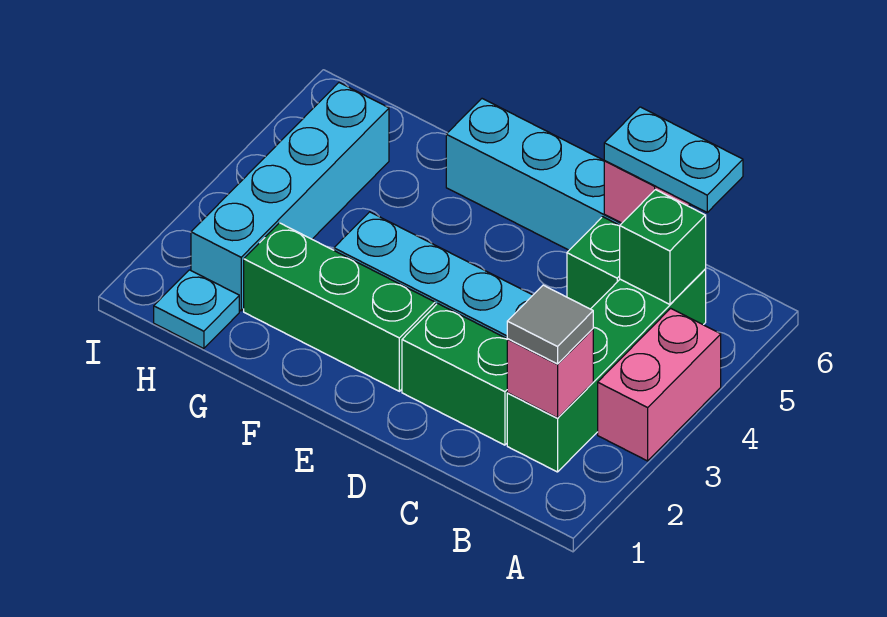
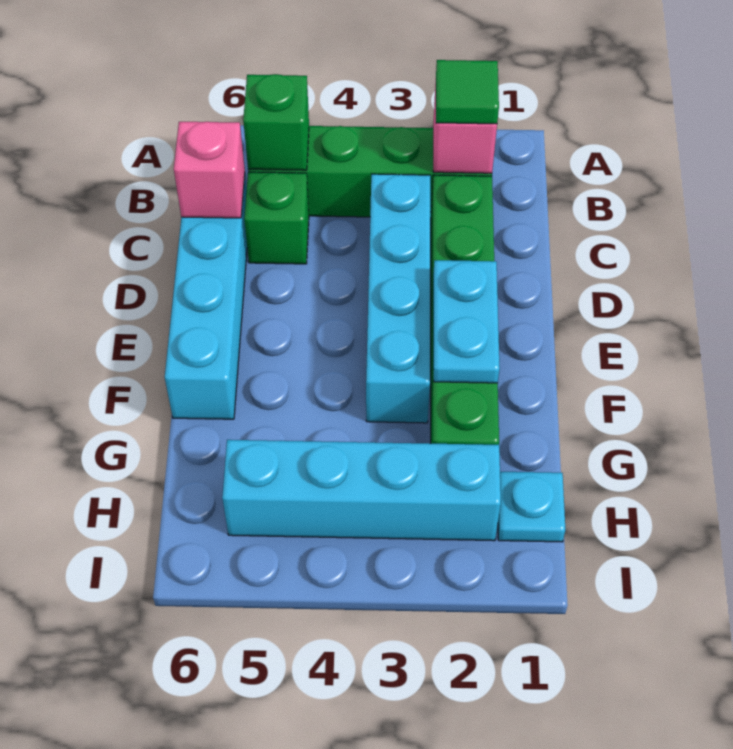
pink 1x2 brick [598,308,721,461] -> none
grey 1x1 tile [507,285,593,364] -> green 1x1 tile [436,60,499,124]
cyan 1x2 plate [604,107,743,212] -> cyan 1x2 plate moved to [433,260,500,383]

